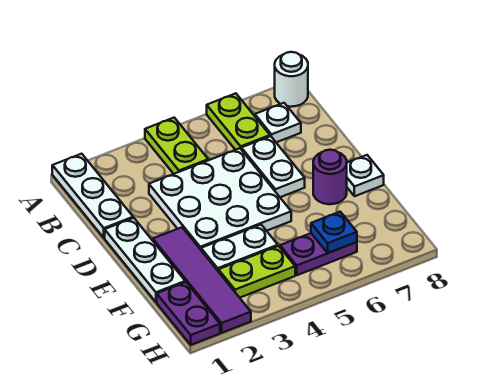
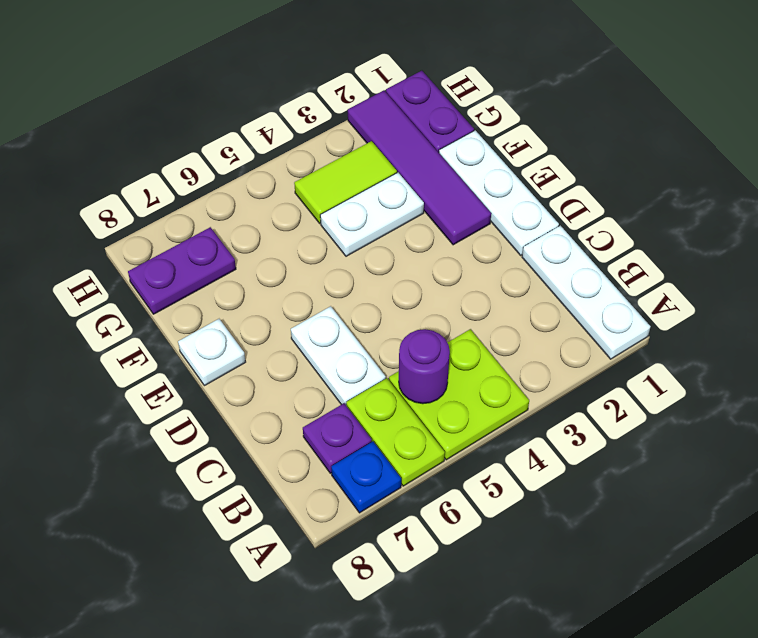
lime 1x2 plate [145,118,208,174] -> lime 2x2 plate [389,329,529,460]
white 1x1 round brick [275,52,308,107] -> none
white 1x1 plate [255,103,301,142] -> purple 1x1 plate [303,404,372,473]
white 3x3 plate [149,148,291,250] -> none
purple 1x1 round brick [313,150,347,204] -> purple 1x1 round brick moved to [399,329,450,404]
lime 1x2 plate [218,246,295,298] -> lime 1x2 tile [294,141,397,223]
purple 1x2 plate [280,233,357,275] -> purple 1x2 plate moved to [128,227,236,314]
blue 1x1 plate [311,212,357,253] -> blue 1x1 plate moved to [331,442,401,513]

